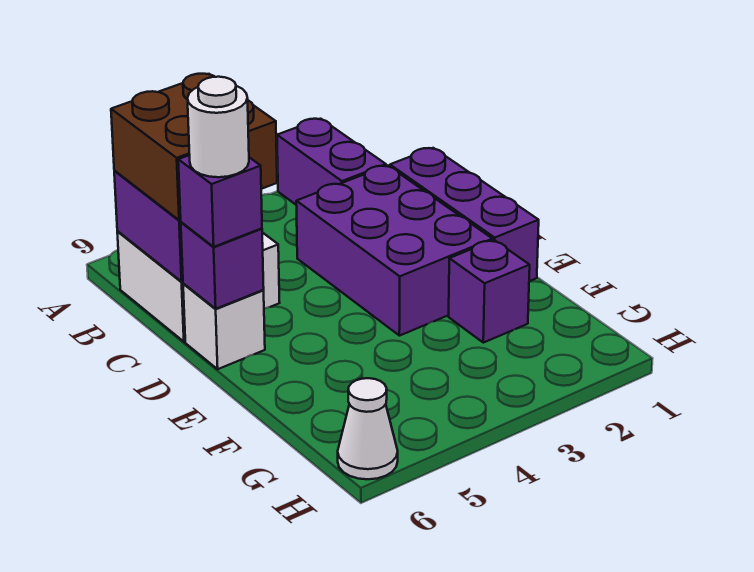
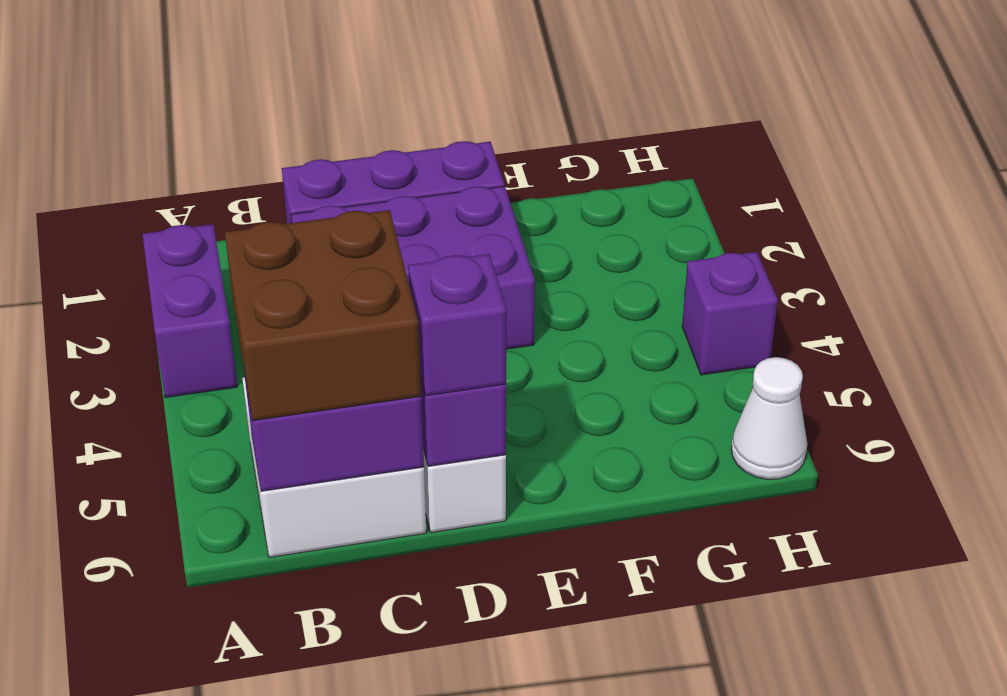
purple 1x2 brick [277,119,386,205] -> purple 1x2 brick turned to [143,224,237,398]
white 1x1 round brick [187,77,249,177] -> none
purple 1x1 brick [449,240,530,343] -> purple 1x1 brick moved to [682,252,778,375]

